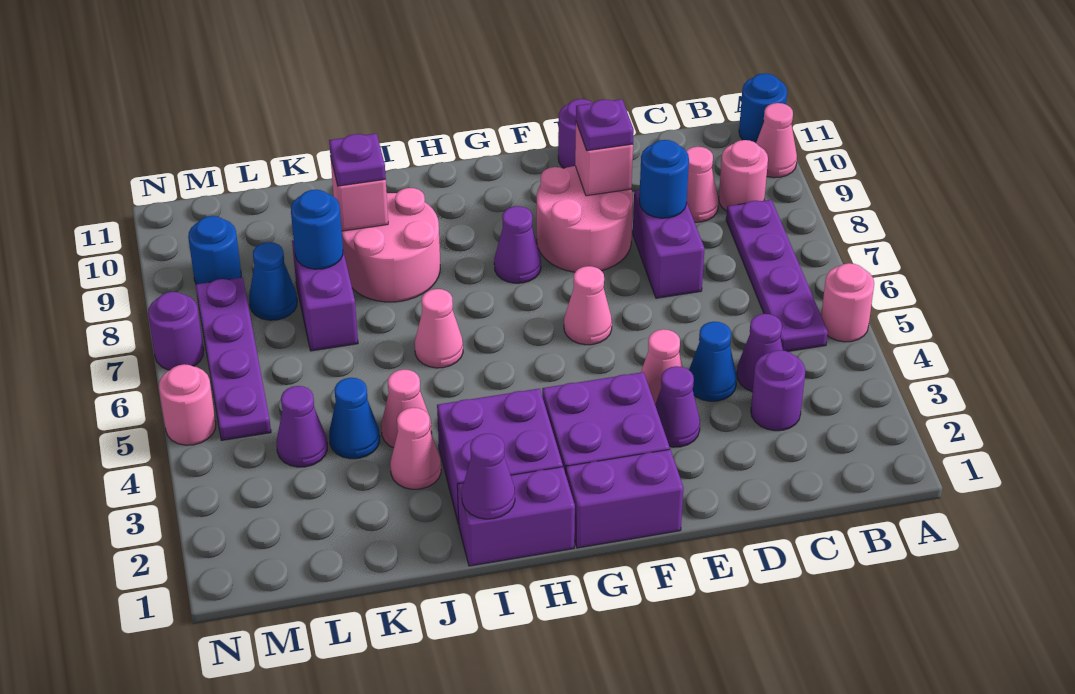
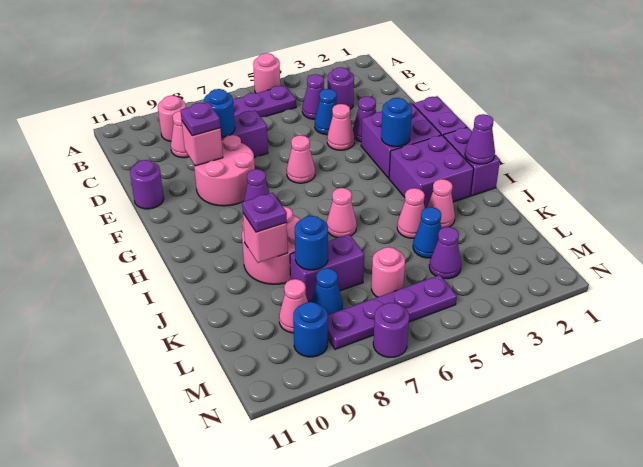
pink 1x1 cone [756,103,797,178] -> pink 1x1 cone moved to [279,279,308,333]
blue 1x1 round brick [739,73,787,143] -> blue 1x1 round brick moved to [381,98,412,147]
pink 1x1 round brick [159,364,216,445] -> pink 1x1 round brick moved to [371,247,405,297]

